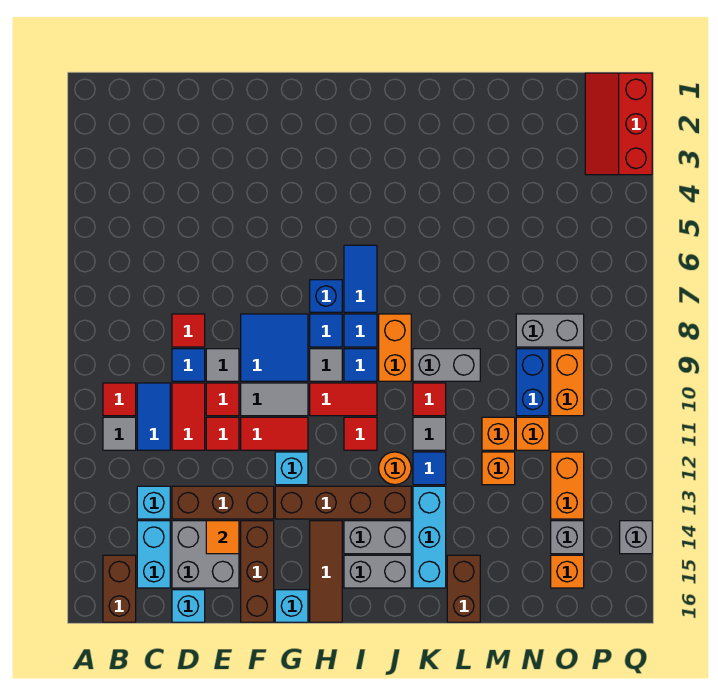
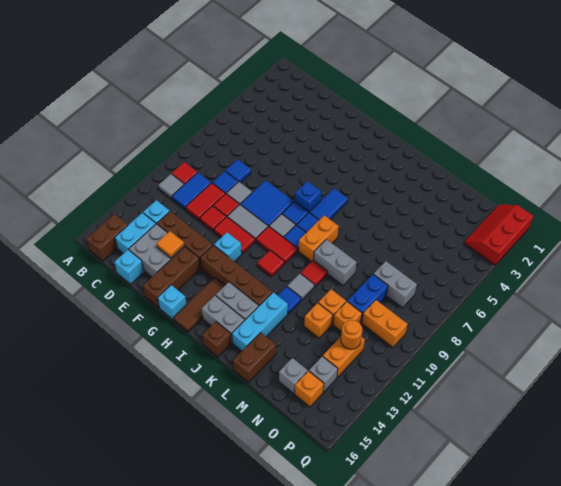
red 1x1 tile [172,314,205,347] -> blue 1x1 tile [226,159,251,183]
orange 1x1 round brick [379,452,411,485] -> orange 1x1 round brick moved to [341,320,362,349]
none -> brown 1x1 brick [202,322,231,357]
orange 1x2 brick [551,349,584,416] -> orange 1x2 brick turned to [362,300,407,347]
grey 1x1 brick [620,521,652,554] -> grey 1x1 brick moved to [279,358,308,394]

